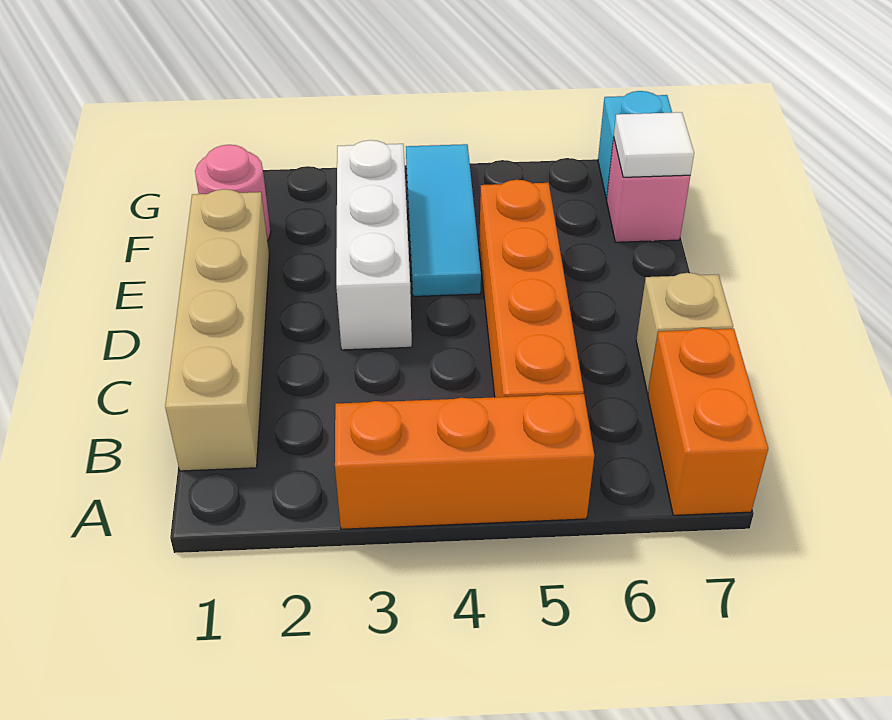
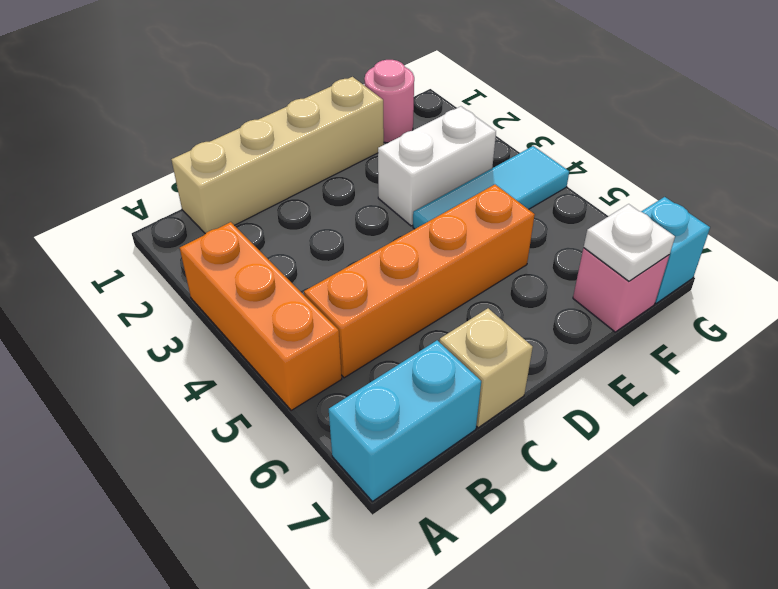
orange 1x2 brick [648,328,768,515] -> cyan 1x2 brick [329,340,481,502]
white 1x3 brick [336,140,412,350] -> white 1x2 brick [378,106,496,226]
white 1x1 tile [614,112,694,177] -> white 1x1 plate [584,204,675,281]

